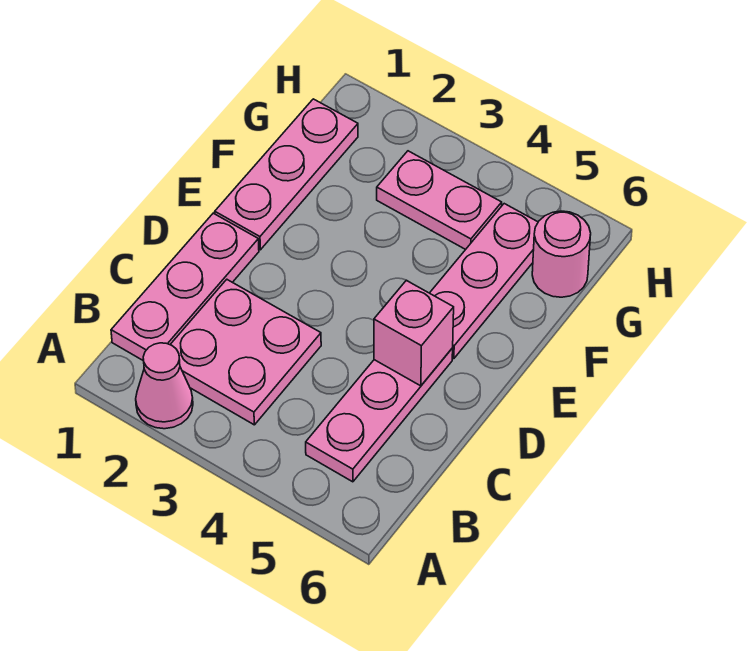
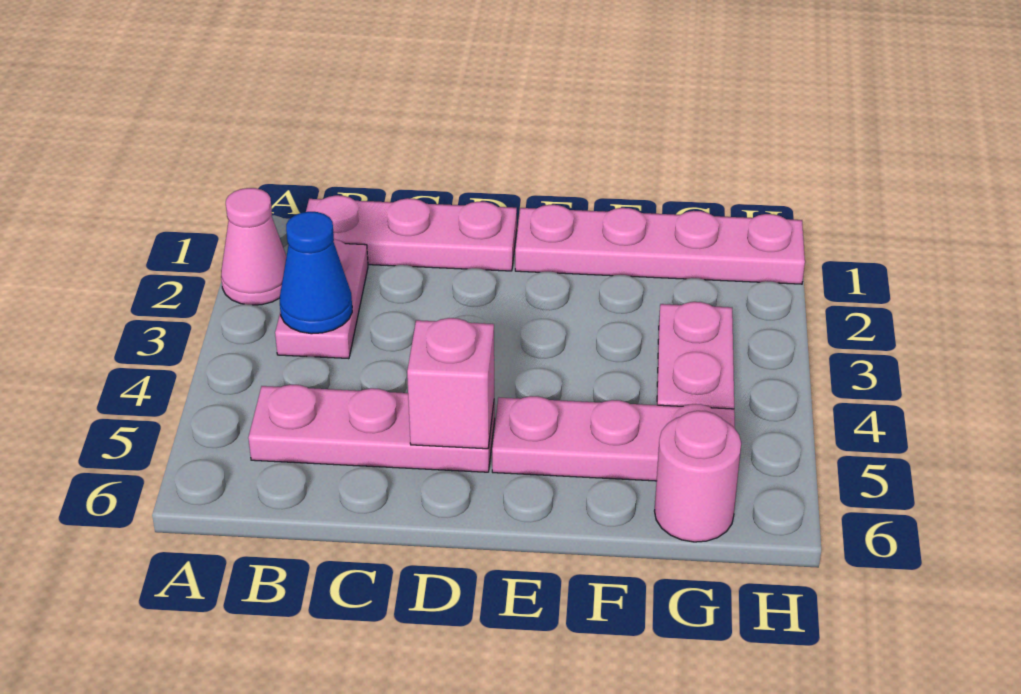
pink 2x2 plate [170,280,321,425] -> pink 1x2 plate [275,239,368,359]
none -> blue 1x1 cone [280,212,352,334]
pink 1x3 plate [215,99,358,250] -> pink 1x4 plate [515,205,805,284]

